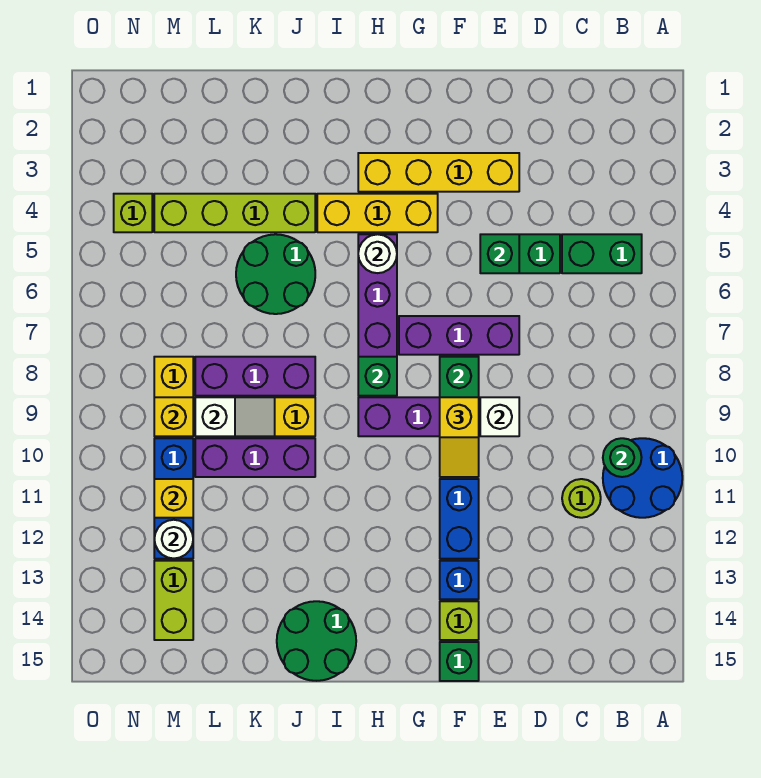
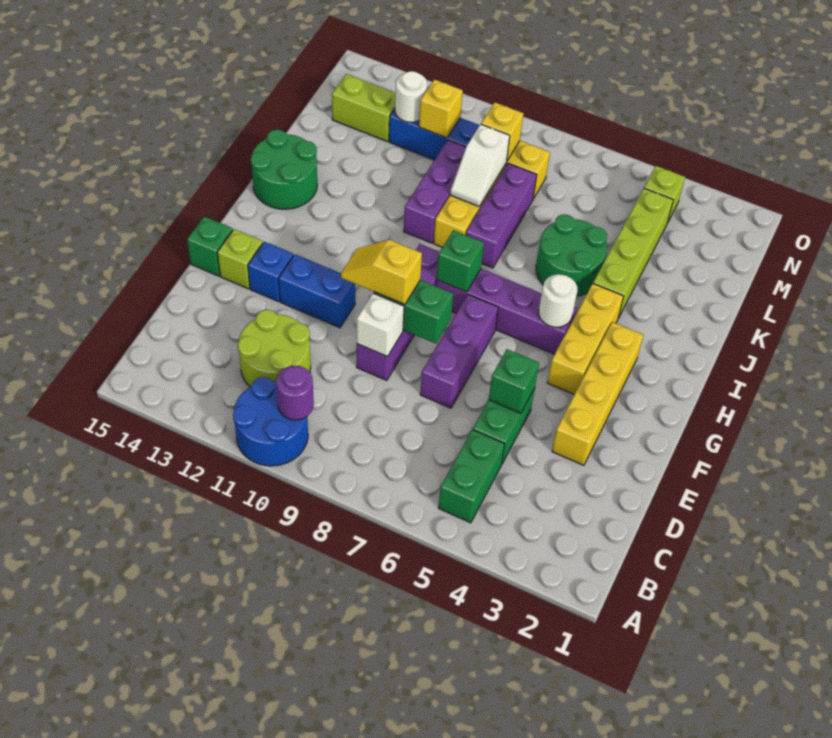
green 1x1 round brick [603,438,642,477] -> purple 1x1 round brick [276,366,314,420]
lime 1x1 round brick [562,479,601,518] -> lime 2x2 round brick [238,310,311,387]

